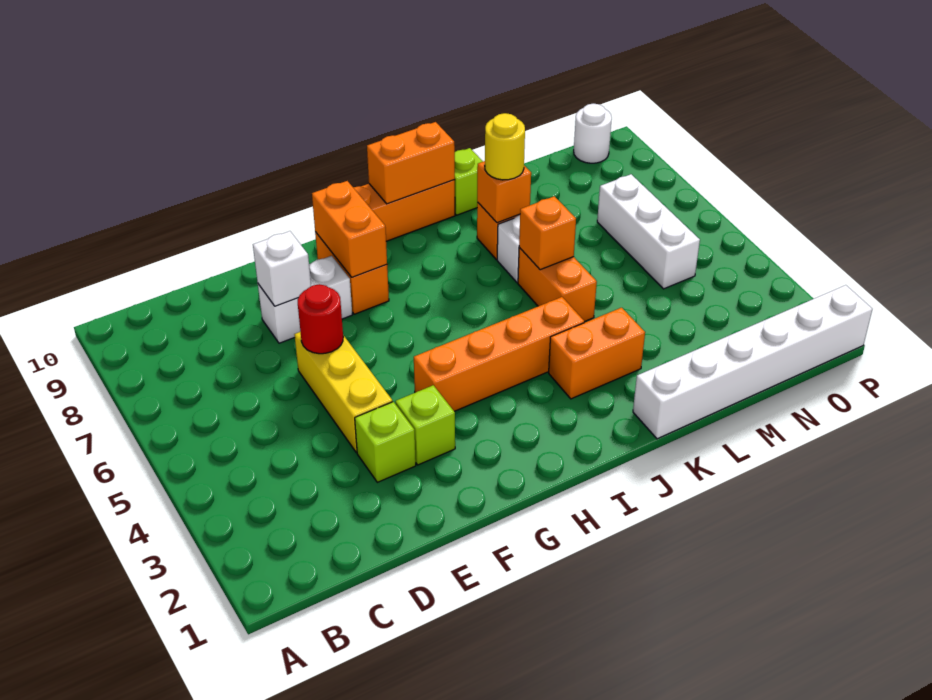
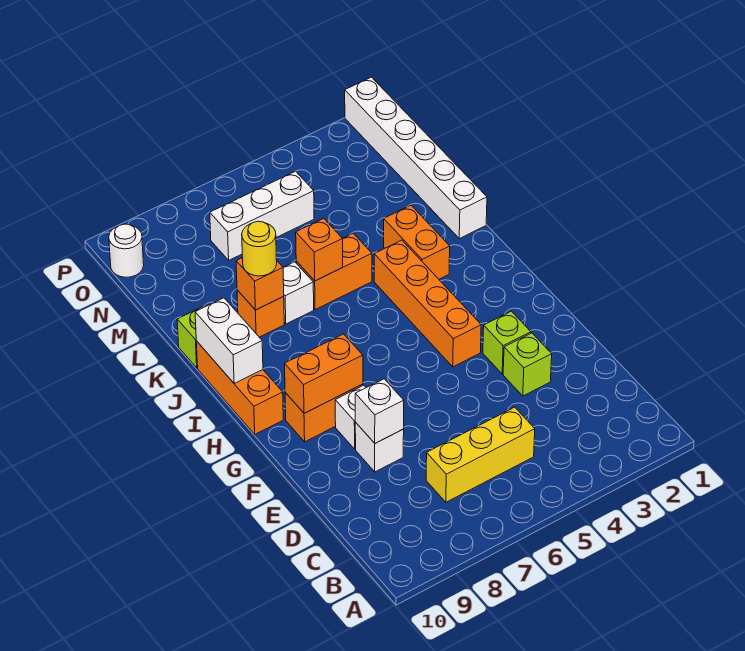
yellow 1x3 brick [294,332,393,453] -> yellow 1x3 brick moved to [426,407,535,502]
red 1x1 round brick [298,284,343,354] -> none
orange 1x2 brick [367,122,455,204] -> white 1x2 brick [195,298,263,383]

